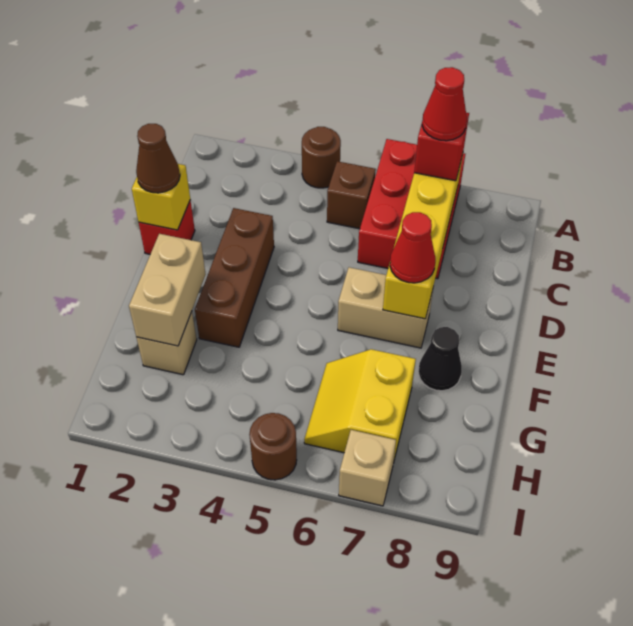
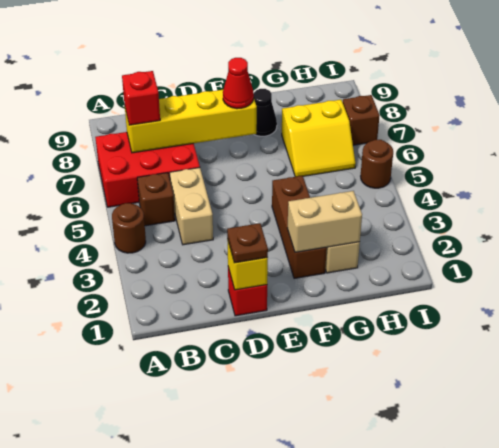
red 1x1 cone [422,67,467,141] -> none
brown 1x1 cone [136,124,180,193] -> brown 1x1 plate [227,223,268,263]
brown 1x3 brick [195,208,274,347] -> brown 1x3 brick turned to [272,176,327,279]
tan 1x2 brick [338,267,433,348] -> tan 1x2 brick moved to [170,168,213,245]
tan 1x1 brick [339,430,396,506] -> brown 1x1 brick [343,95,380,145]

